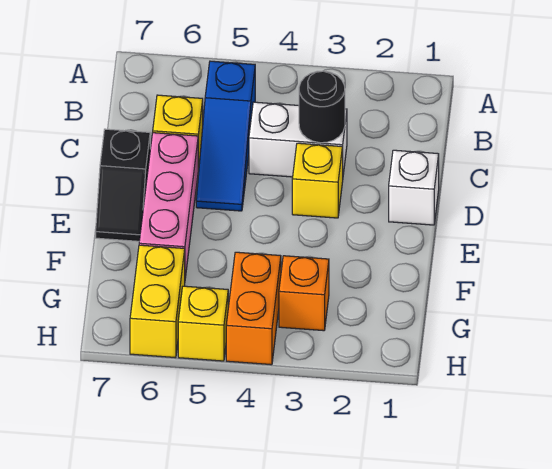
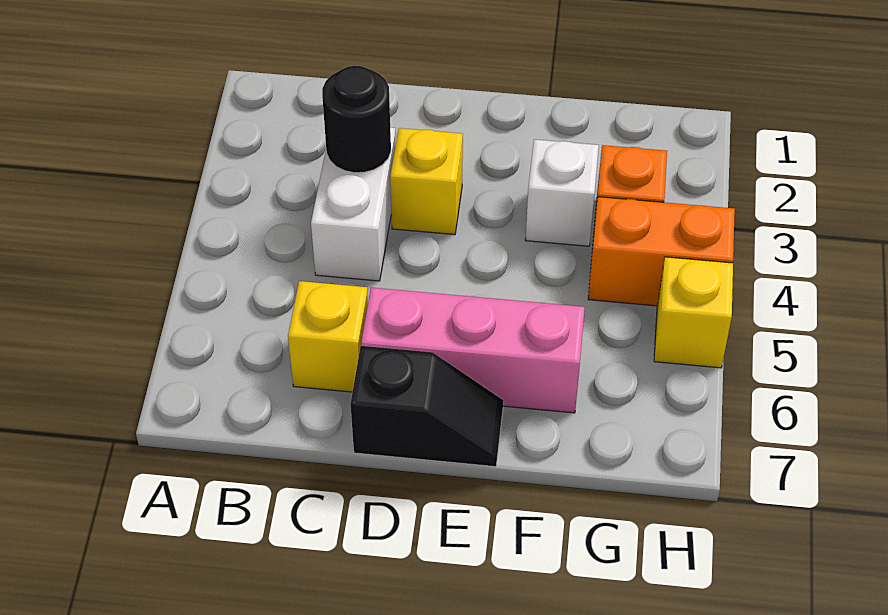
blue 1x3 slope [196,61,255,211] -> none
white 1x1 brick [389,150,439,225] -> white 1x1 brick moved to [525,139,599,246]
yellow 1x2 brick [130,245,185,358] -> none

